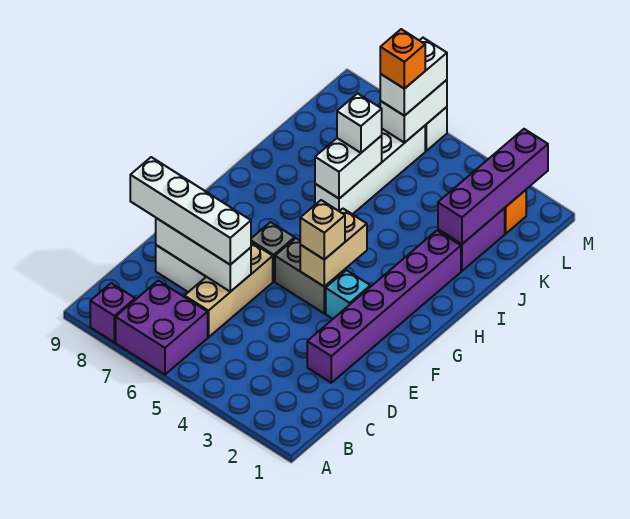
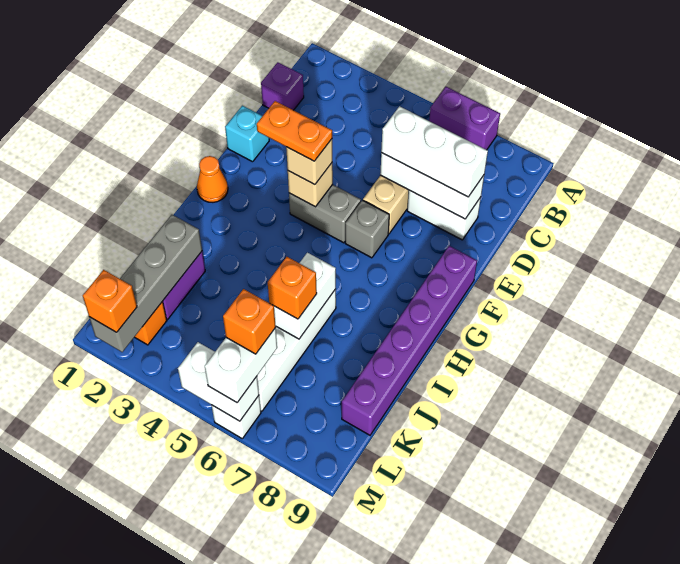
purple 2x2 brick [116,281,208,374] -> purple 1x2 brick [429,87,500,150]
purple 1x1 brick [90,283,135,342] -> purple 1x1 brick moved to [261,62,304,110]
purple 1x6 brick [307,231,461,383] -> purple 1x6 brick moved to [342,246,477,435]
white 1x4 brick [130,157,251,265] -> white 1x3 brick [381,106,488,197]
cyan 1x1 brick [326,270,370,319] -> cyan 1x1 brick moved to [225,106,269,162]
none -> orange 1x2 plate [257,101,332,161]
tan 1x2 brick [300,209,367,287] -> tan 1x1 brick [288,163,333,207]
none -> orange 1x1 cone [197,156,228,202]
purple 1x4 brick [438,129,548,244] -> grey 1x4 brick [89,215,202,352]
white 1x1 brick [337,93,382,153] -> orange 1x1 brick [268,257,317,319]
white 1x2 brick [380,80,447,143] -> white 1x2 brick turned to [178,342,259,421]
none -> orange 1x1 brick [83,270,137,332]

